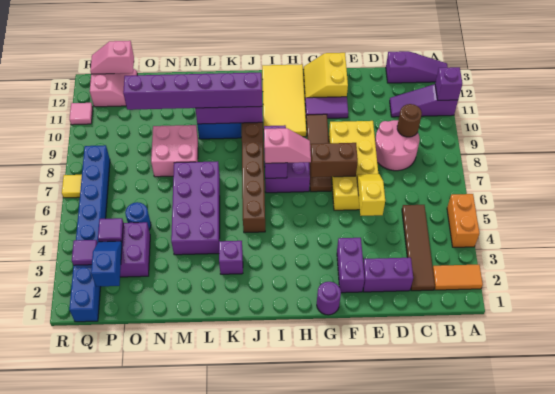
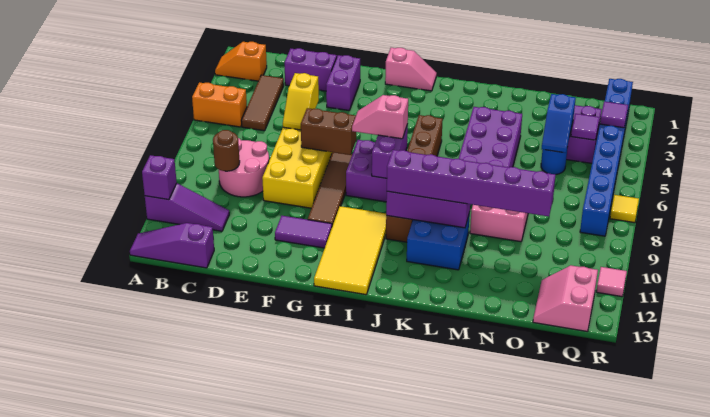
orange 1x2 tile [433,265,483,290] -> orange 1x2 slope [215,42,267,81]
orange 1x2 brick [447,194,480,247] -> orange 1x2 brick turned to [192,82,247,127]
brown 1x4 tile [402,205,435,291] -> brown 1x3 tile [241,75,284,131]
yellow 2x2 slope [304,53,348,98] -> none
purple 1x1 round brick [317,282,341,315] -> none
purple 1x1 brick [219,241,243,274] -> none
blue 1x2 slope [91,241,122,287] -> blue 1x2 slope moved to [542,94,576,153]
pink 1x2 slope [90,41,134,74] -> pink 1x2 slope moved to [385,48,437,91]

